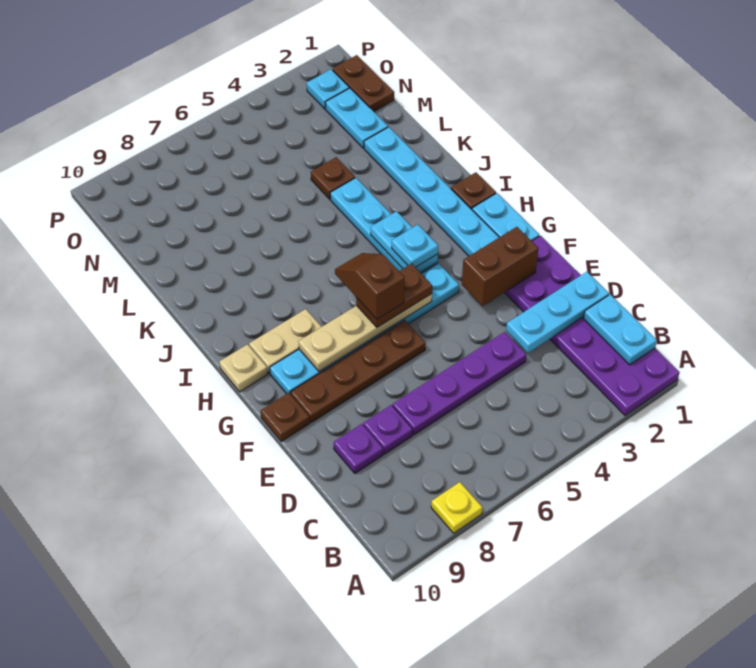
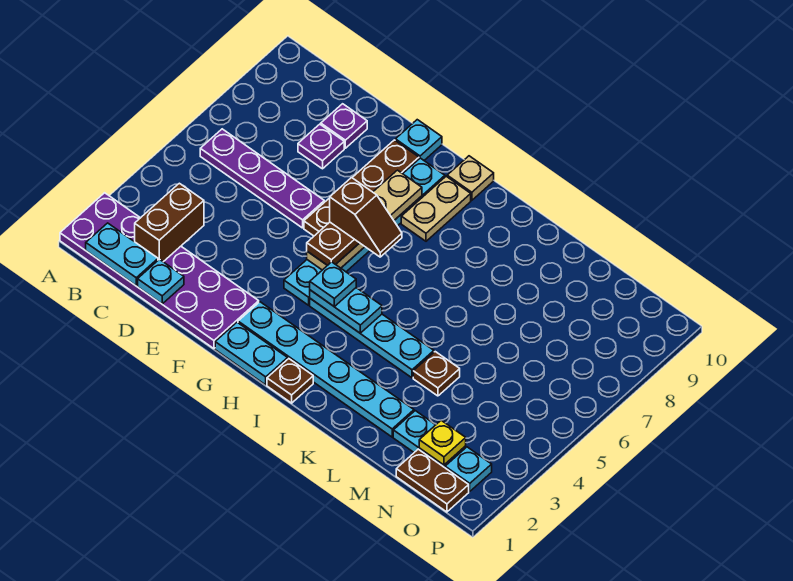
yellow 1x1 plate [431,482,483,533] -> yellow 1x1 plate moved to [419,420,466,465]
cyan 1x3 plate [506,272,609,353] -> cyan 1x1 plate [138,259,184,304]
purple 1x4 plate [393,332,526,435] -> purple 1x4 plate turned to [200,129,324,228]
brown 1x2 brick [462,227,539,306] -> brown 1x2 brick moved to [135,183,204,262]
brown 1x1 plate [261,393,310,441] -> cyan 1x1 plate [395,120,442,160]

